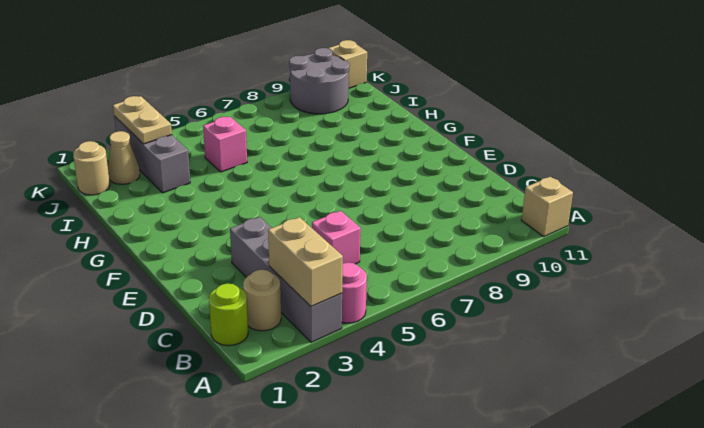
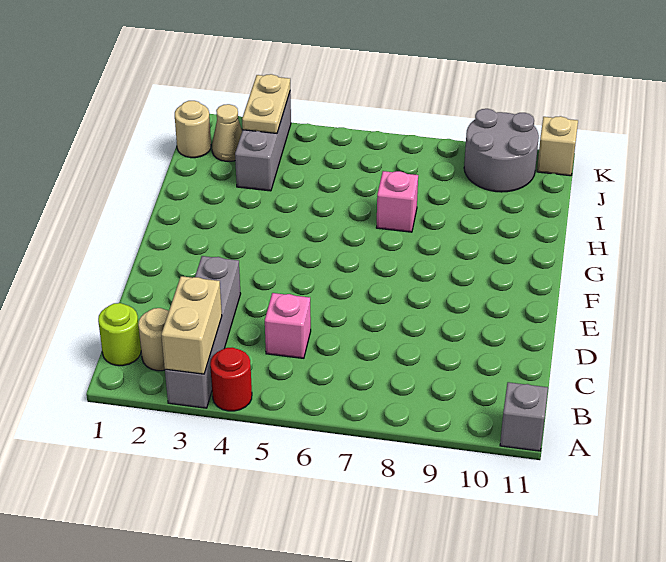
pink 1x1 round brick [342,263,367,323] -> red 1x1 round brick [210,347,252,411]
tan 1x1 brick [522,177,573,236] -> grey 1x1 brick [500,382,548,451]
pink 1x1 brick [203,117,247,172] -> pink 1x1 brick moved to [376,171,418,232]

